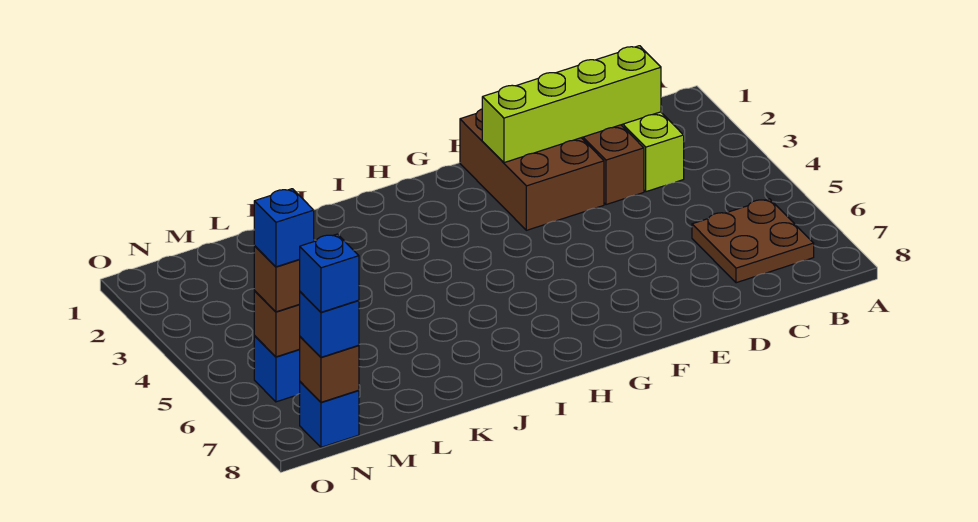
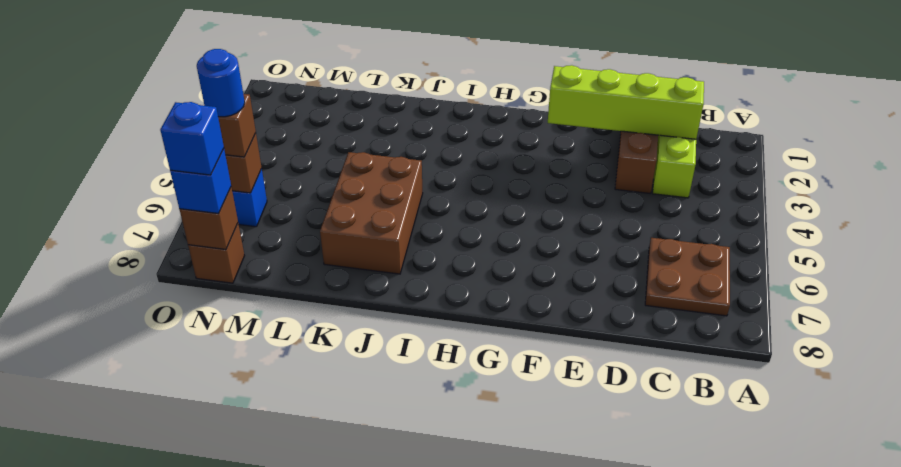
brown 2x3 brick [460,109,604,230] -> brown 2x3 brick moved to [320,152,423,274]
blue 1x1 brick [254,189,314,267] -> blue 1x1 round brick [197,49,245,117]
blue 1x1 brick [300,382,359,447] -> brown 1x1 brick [188,224,245,283]

